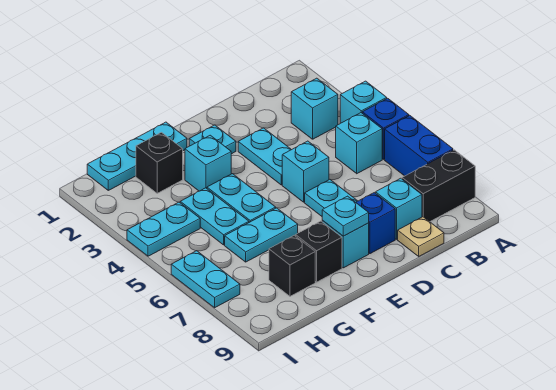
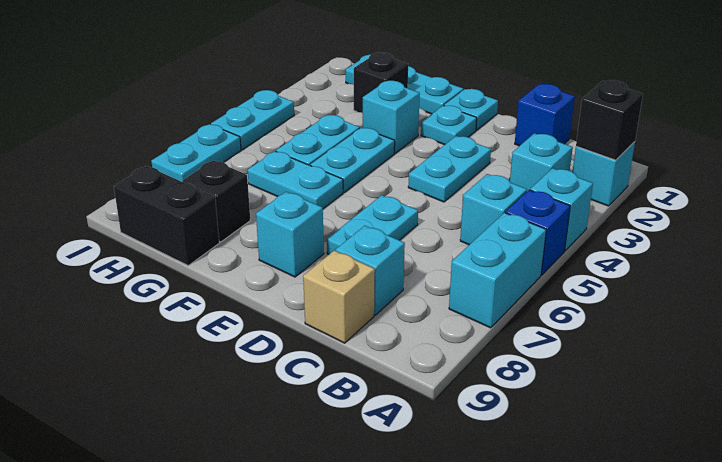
blue 1x2 brick [385,116,453,176] -> cyan 1x2 brick [449,213,546,328]
black 1x2 brick [402,150,475,222] -> black 1x2 brick moved to [114,166,219,266]
tan 1x1 plate [398,217,444,256] -> tan 1x1 brick [303,251,375,343]
cyan 1x1 brick [282,141,329,202] -> cyan 1x1 brick moved to [573,142,635,206]
blue 1x1 brick [356,193,395,254] -> blue 1x1 brick moved to [515,84,575,146]
cyan 1x1 plate [322,196,369,236] -> cyan 1x1 plate moved to [444,89,498,130]
black 1x1 brick [296,221,342,282] -> black 1x1 brick moved to [576,80,643,160]
cyan 1x2 plate [127,202,200,256] -> cyan 1x2 plate turned to [211,90,294,150]

